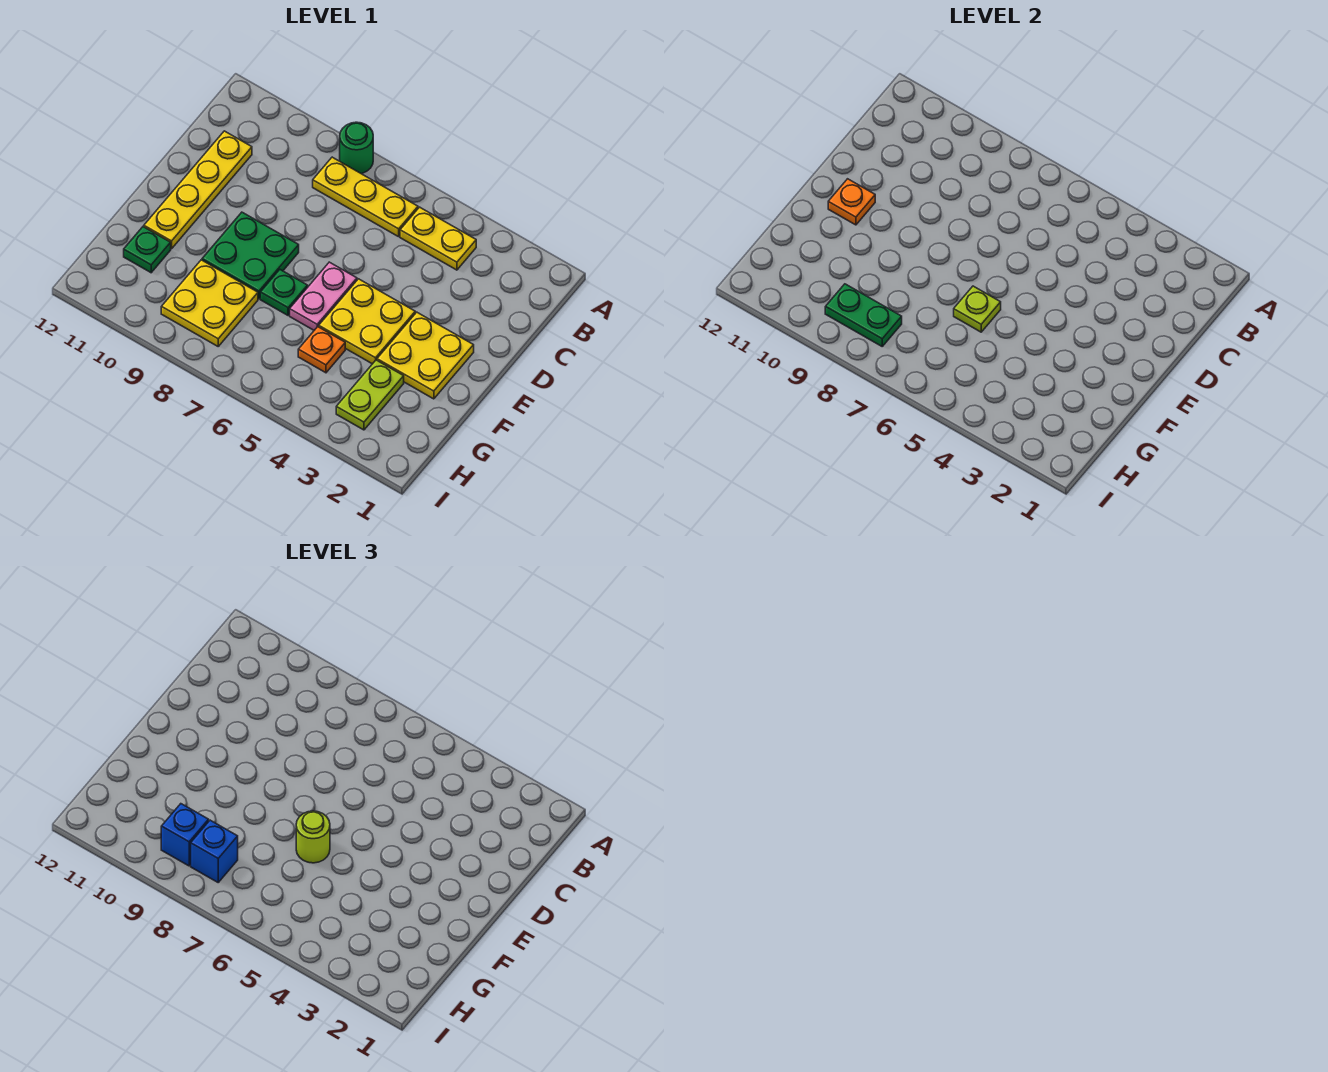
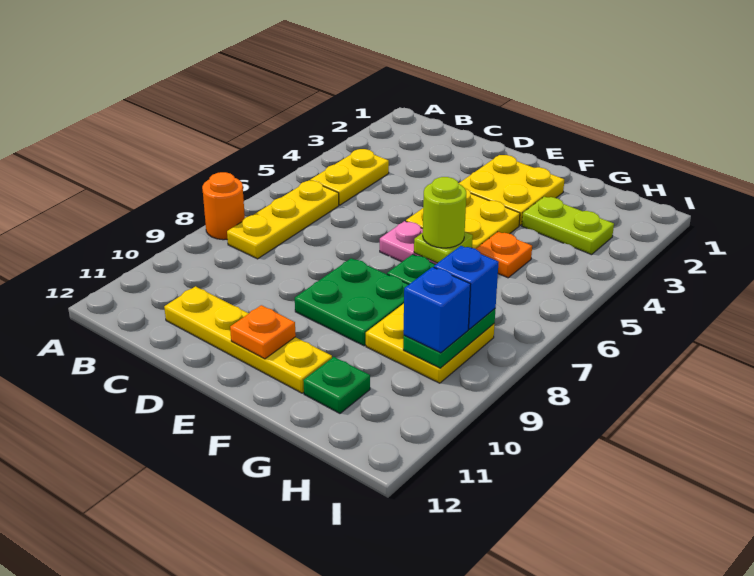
green 1x1 round brick [340,122,373,174] -> orange 1x1 round brick [202,172,245,240]

